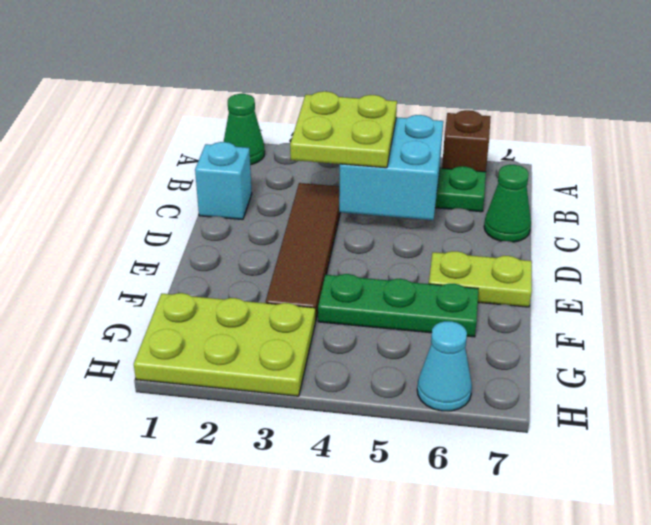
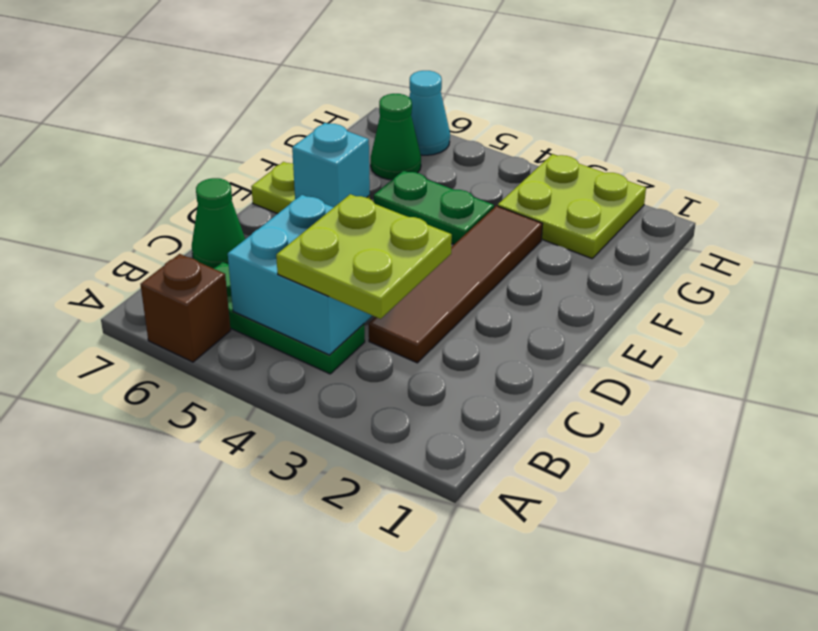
green 1x1 cone [224,94,265,165] -> green 1x1 cone moved to [371,94,421,180]
cyan 1x1 brick [195,142,252,220] -> cyan 1x1 brick moved to [292,123,370,207]
green 1x3 plate [318,274,479,337] -> green 1x2 plate [374,171,494,244]
lime 2x3 plate [134,293,315,396] -> lime 2x2 plate [498,154,646,259]

